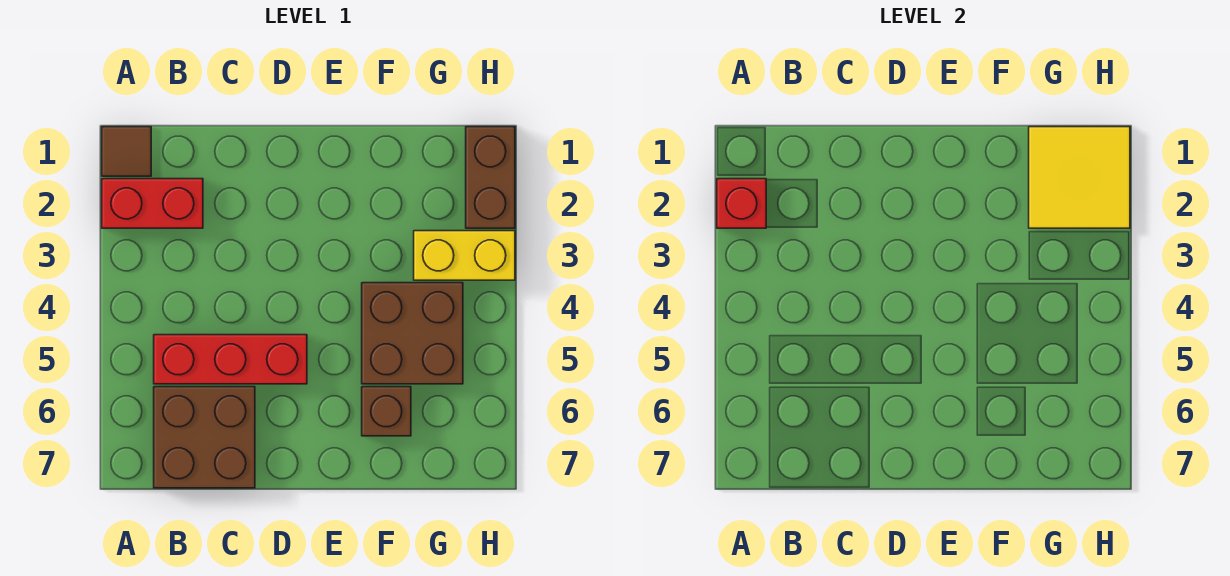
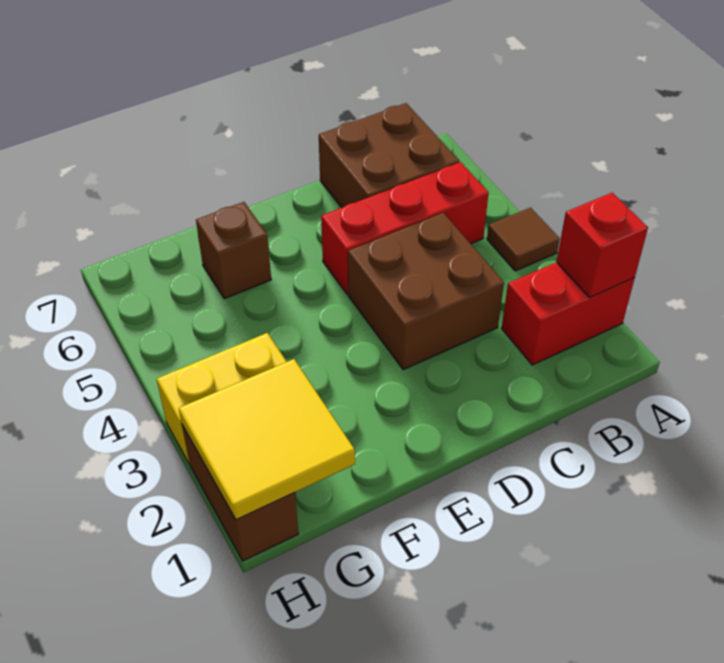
brown 1x1 tile [102,127,151,176] -> brown 1x1 tile moved to [487,208,560,271]
brown 2x2 brick [362,283,463,384] -> brown 2x2 brick moved to [348,213,504,370]

